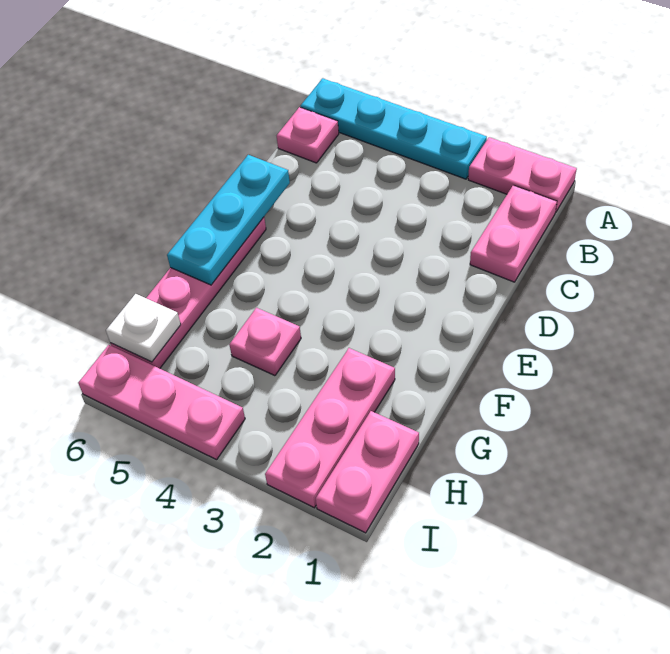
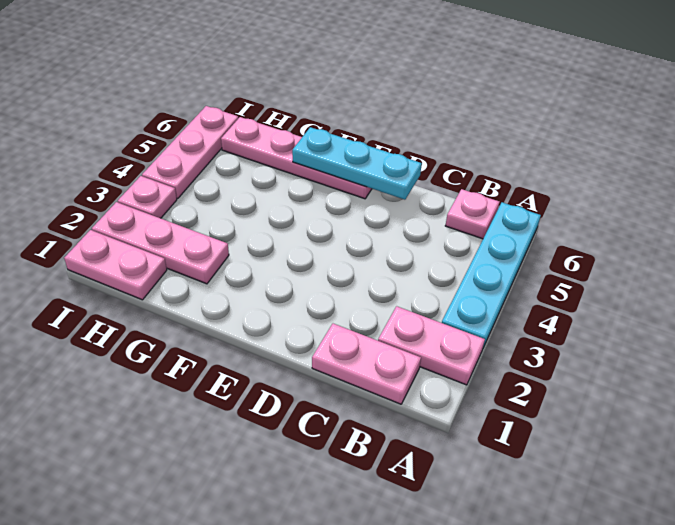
pink 1x2 plate [468,137,577,212] -> pink 1x2 plate turned to [378,306,485,385]
pink 1x1 plate [229,308,301,376] -> pink 1x1 plate moved to [118,176,177,218]
white 1x1 plate [106,294,181,362] -> none

